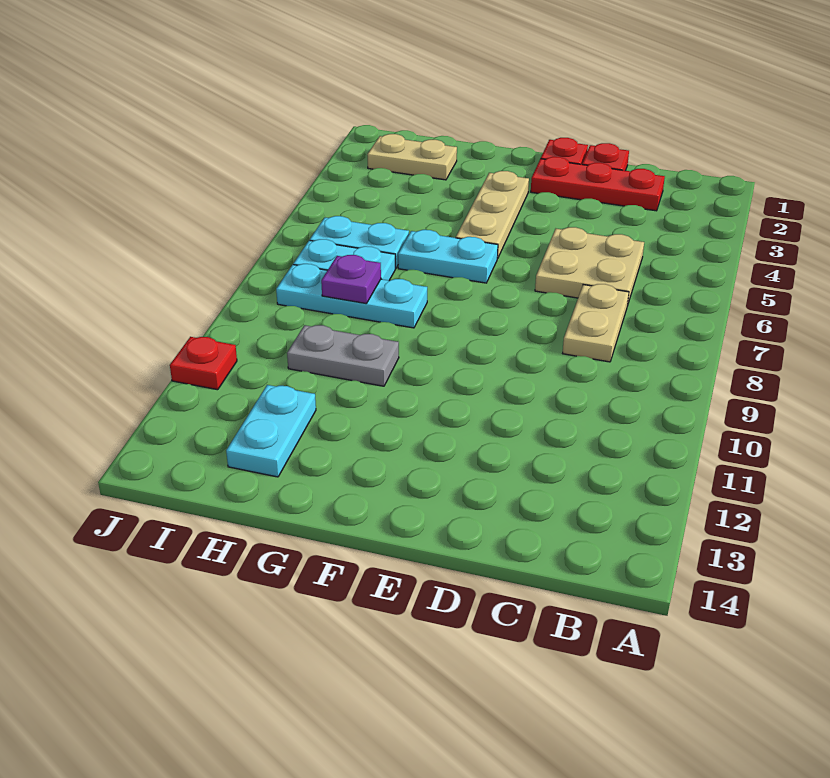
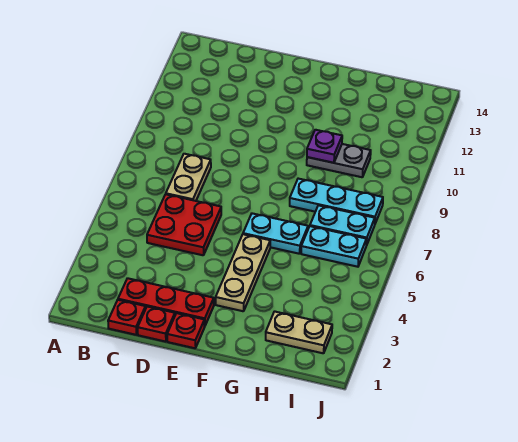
tan 2x2 plate [535,227,644,306] -> red 2x2 plate [147,194,221,255]
purple 1x1 plate [321,255,381,304] -> purple 1x1 plate moved to [307,130,342,163]
cyan 1x2 plate [226,385,316,477] -> none
red 1x1 plate [170,337,237,390] -> red 1x1 plate moved to [108,300,146,335]

